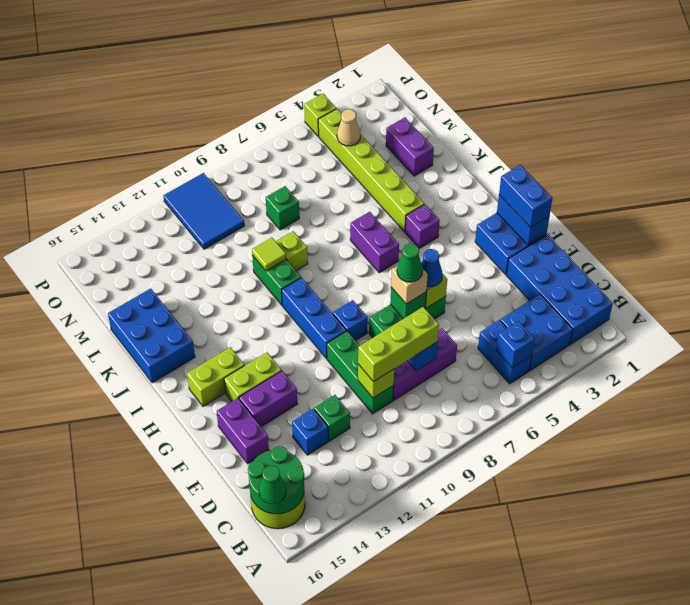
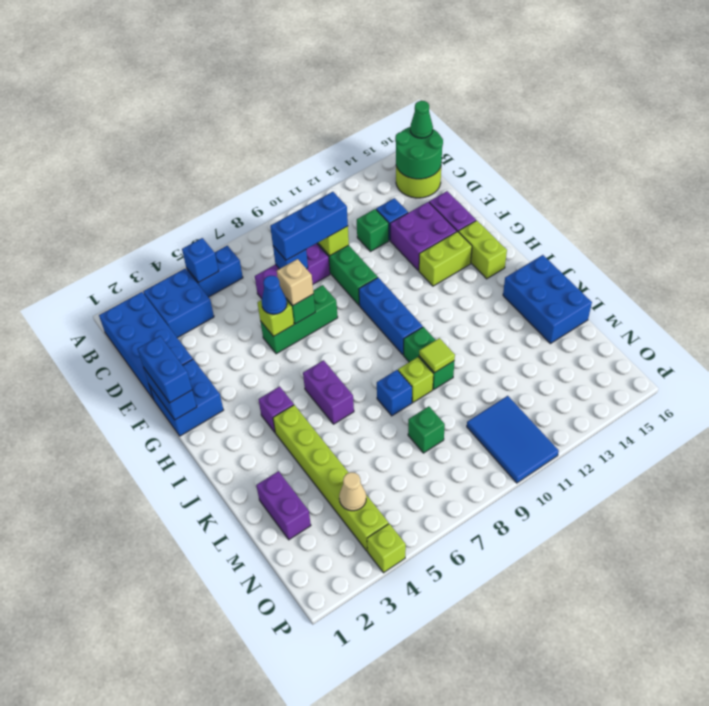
blue 1x2 brick [478,320,532,384] -> blue 1x2 brick turned to [186,246,243,297]
lime 1x3 brick [358,307,439,382] -> blue 1x3 brick [270,192,348,260]
green 1x1 cone [397,243,423,282] -> none
purple 1x2 brick [239,371,297,427] -> purple 2x2 brick [390,202,457,271]
blue 1x1 brick [333,300,368,341] -> blue 1x1 brick moved to [377,370,412,416]
lime 1x2 brick [187,347,244,406] -> lime 1x2 brick turned to [459,220,507,279]

